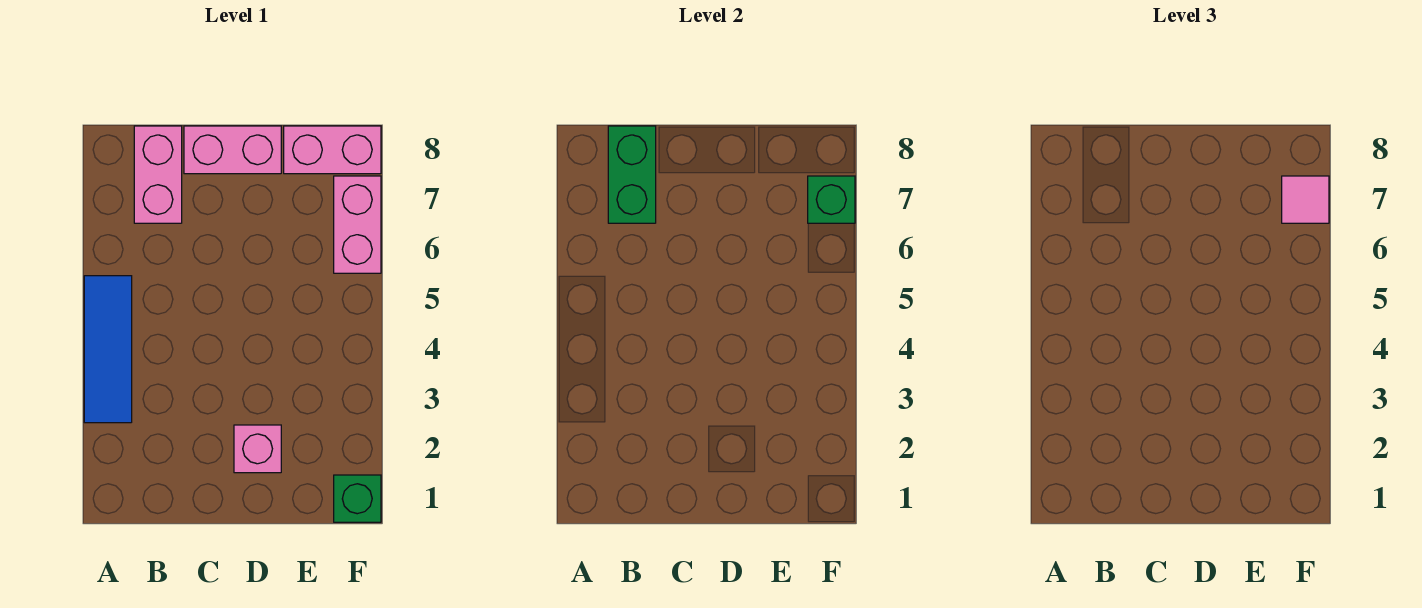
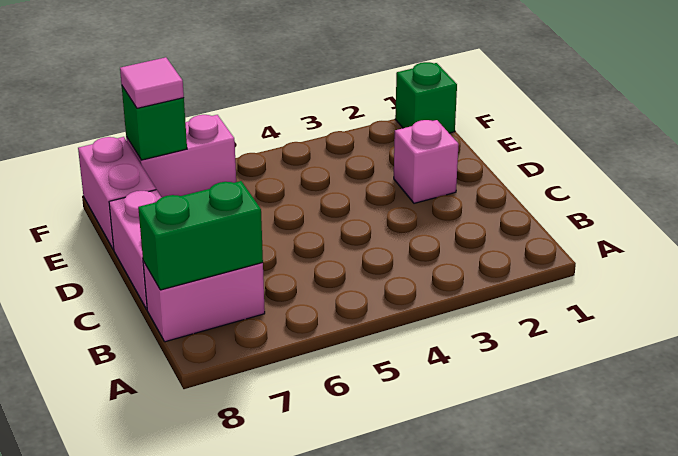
blue 1x3 tile [84,276,132,423] -> none

